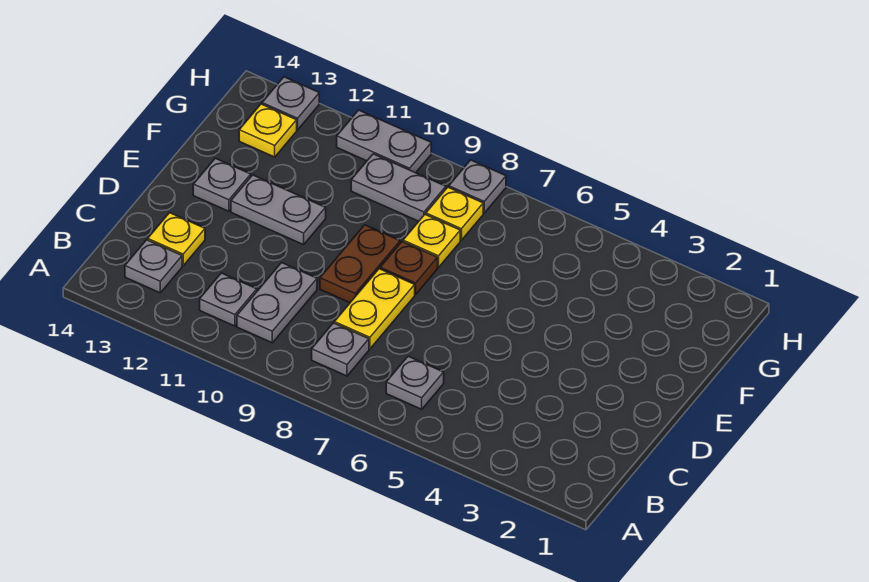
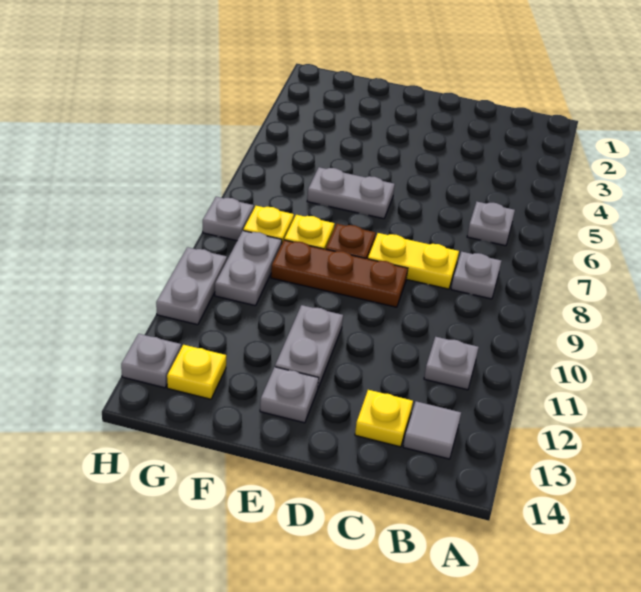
grey 1x2 plate [237,263,317,343] -> grey 1x2 plate moved to [307,167,395,219]
grey 1x1 plate [125,240,182,293] -> grey 1x1 tile [403,401,461,459]
brown 1x2 plate [320,225,400,303] -> brown 1x3 plate [271,240,408,307]

